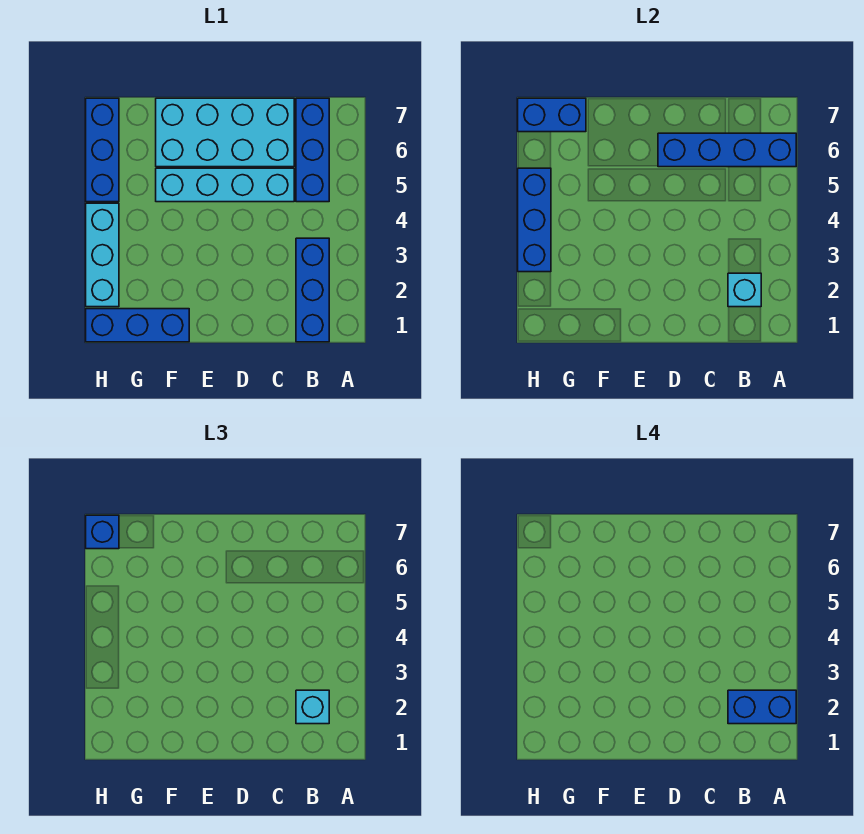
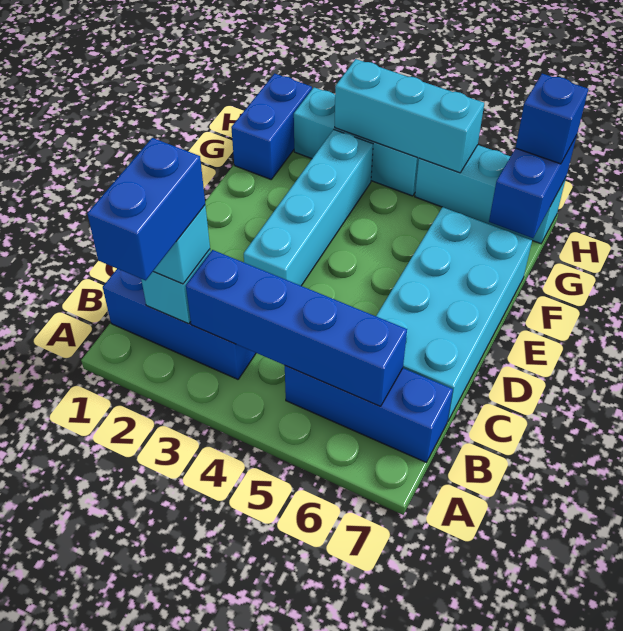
blue 1x4 brick [658,133,796,167] -> blue 1x4 brick turned to [186,250,407,406]
cyan 1x4 brick [156,168,294,202] -> cyan 1x4 brick moved to [244,130,373,286]
blue 1x3 brick [86,309,189,342] -> blue 1x2 brick [231,73,312,179]
blue 1x3 brick [518,168,551,272] -> cyan 1x3 brick [335,59,484,173]
blue 1x3 brick [86,98,119,202] -> cyan 1x3 brick [415,145,566,244]

